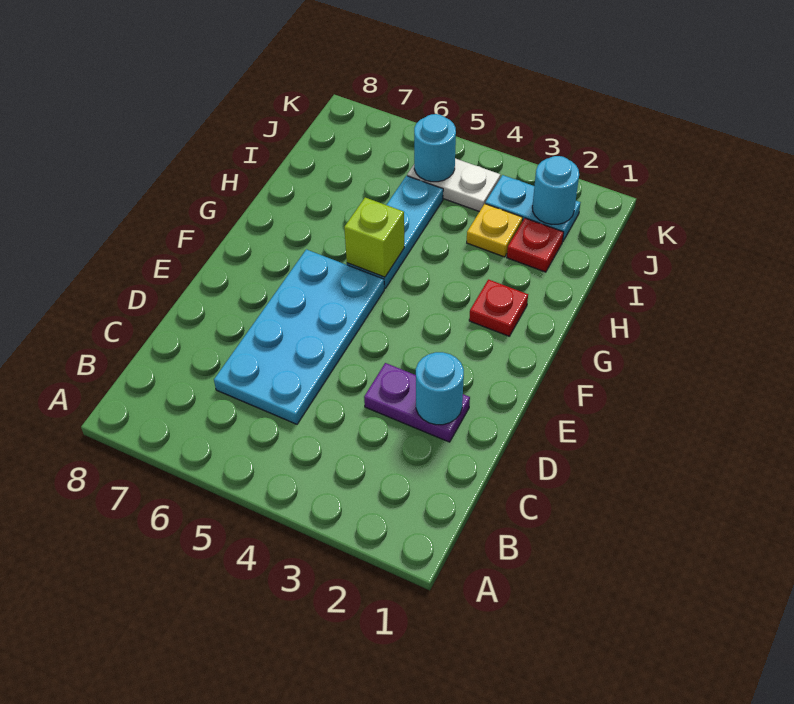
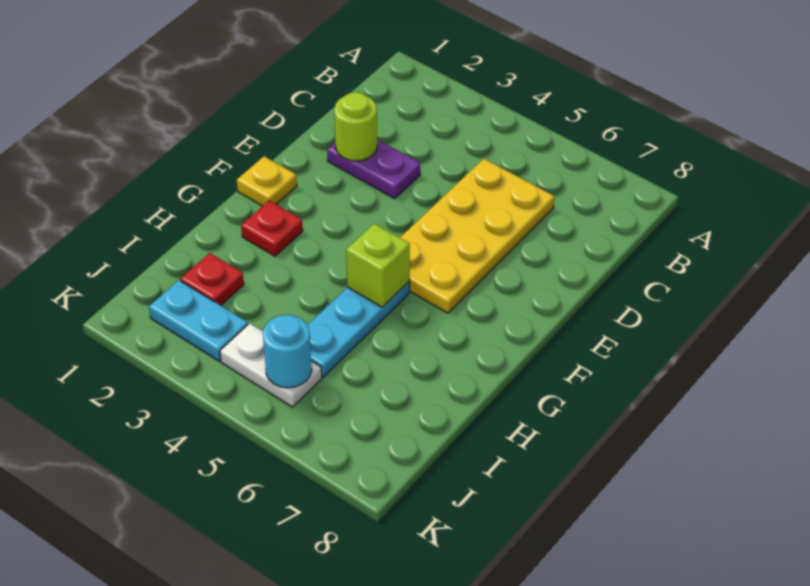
cyan 2x4 plate [214,249,384,424] -> yellow 2x4 plate [400,159,554,313]
cyan 1x1 round brick [416,352,464,425] -> lime 1x1 round brick [334,92,377,161]
yellow 1x1 plate [467,204,523,257] -> yellow 1x1 plate moved to [237,156,297,206]
cyan 1x1 round brick [532,156,579,225] -> none

